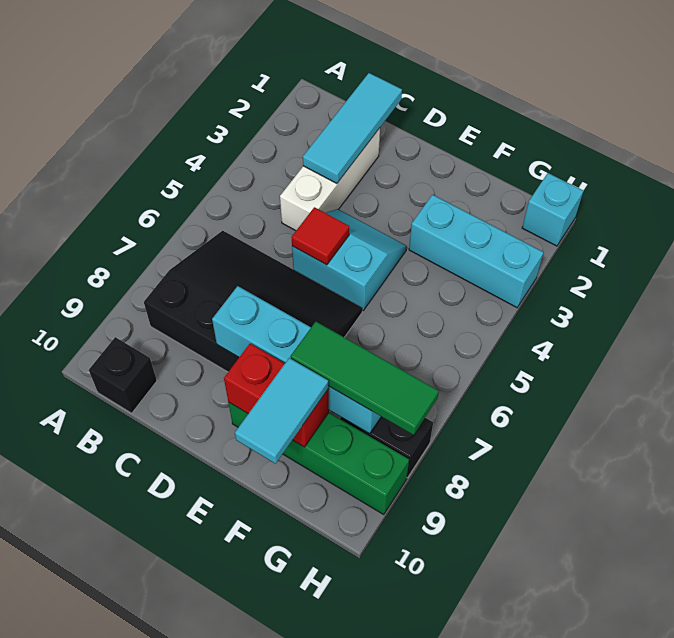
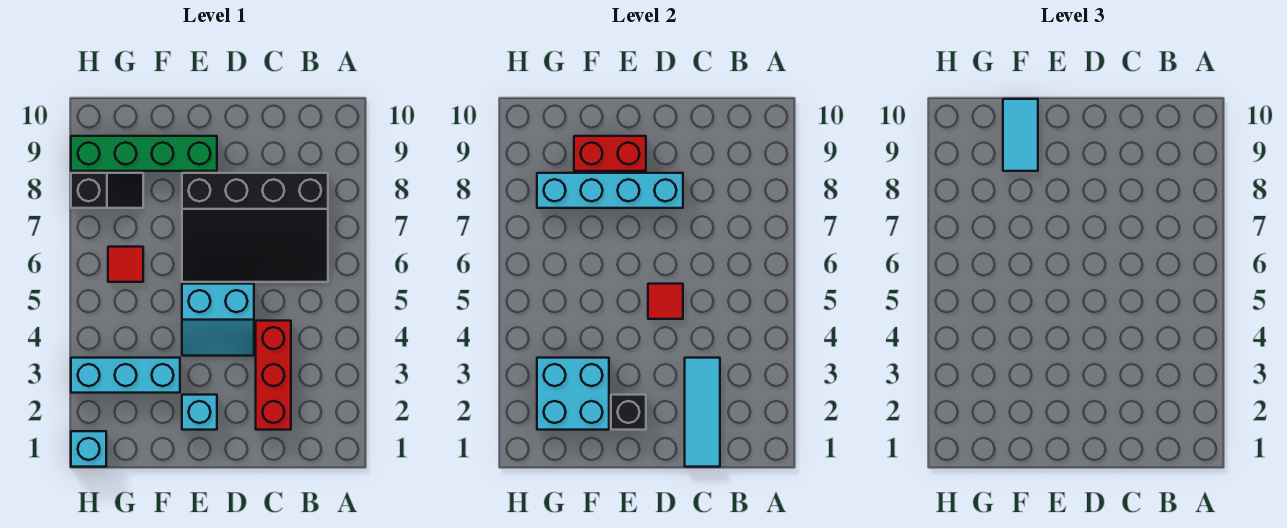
black 1x1 brick [89,337,157,413] -> black 1x1 brick moved to [611,395,646,430]
white 1x3 brick [280,128,380,231] -> red 1x3 brick [256,321,291,430]
none -> cyan 1x1 brick [182,395,217,430]
none -> cyan 2x2 brick [537,358,609,430]
green 1x3 tile [290,322,439,435] -> none
none -> red 1x1 tile [108,247,143,282]

